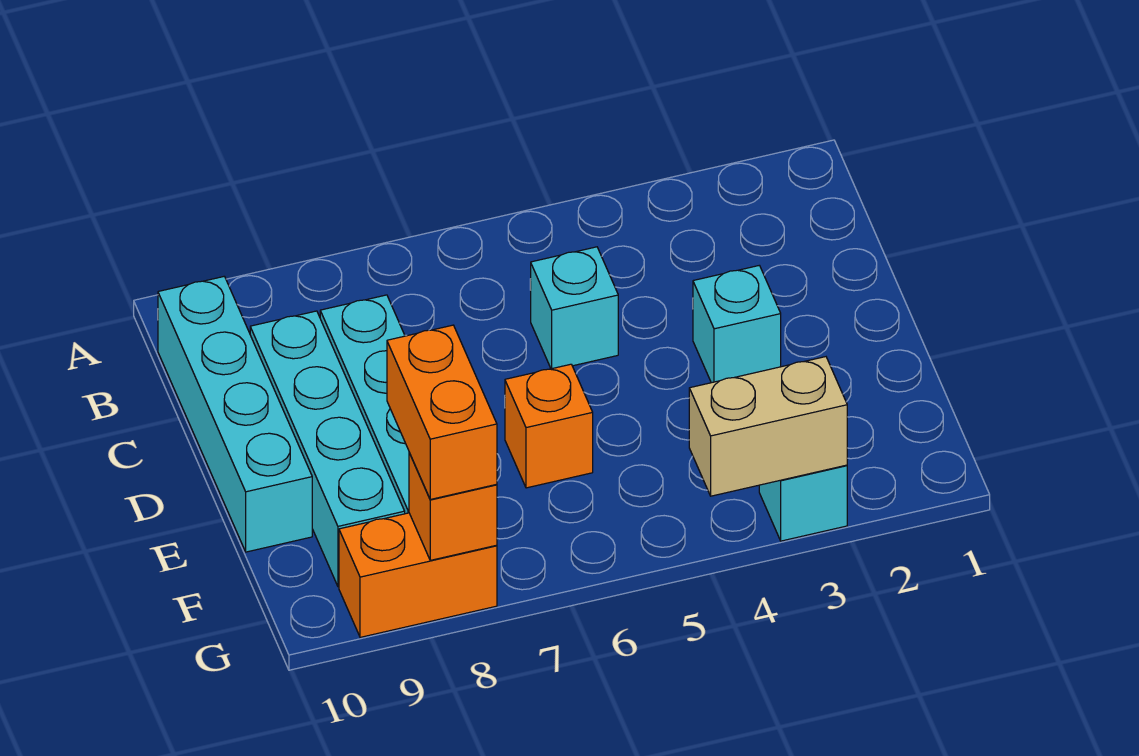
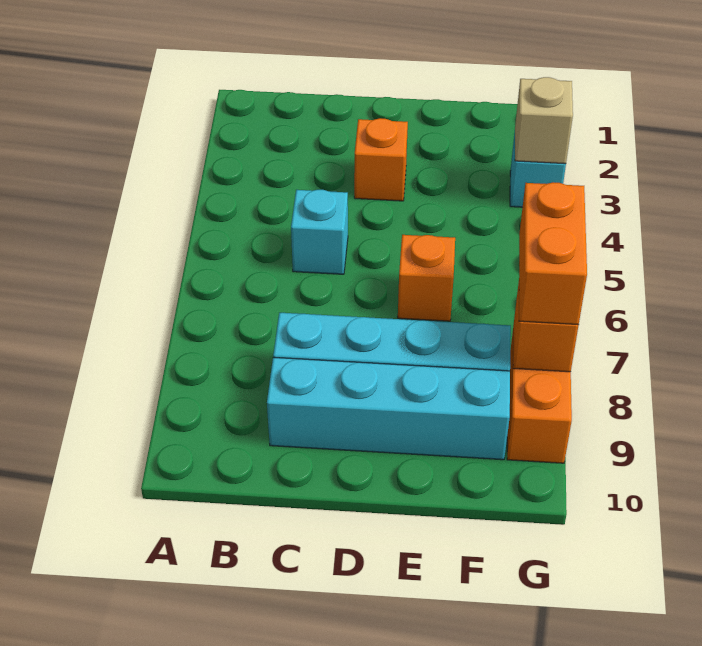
cyan 1x4 brick [158,276,312,552] -> none
cyan 1x1 brick [693,265,781,383] -> orange 1x1 brick [354,118,408,201]
orange 1x2 brick [387,325,497,499] -> orange 1x2 brick turned to [519,182,587,325]
tan 1x2 brick [689,357,847,496] -> tan 1x1 brick [515,77,573,164]

